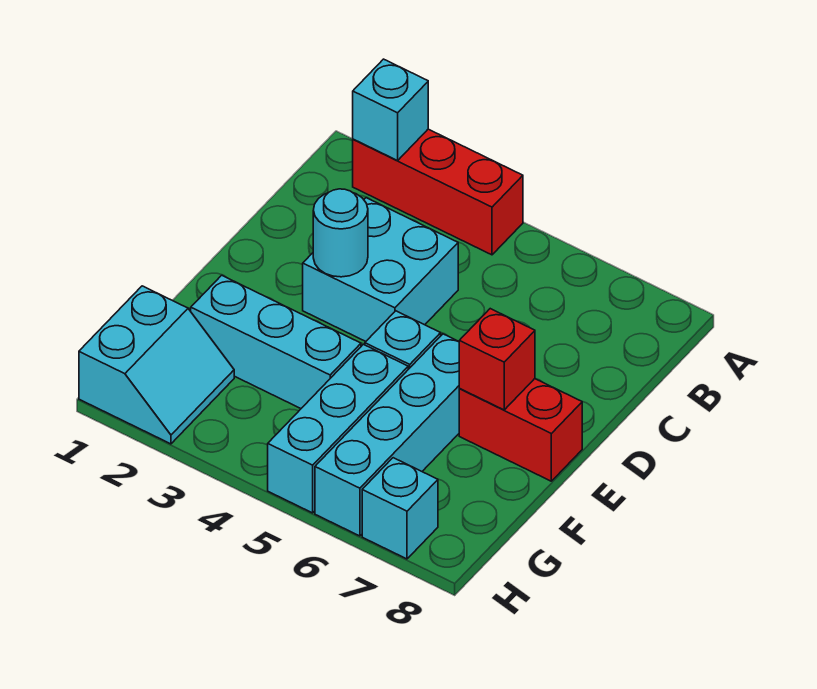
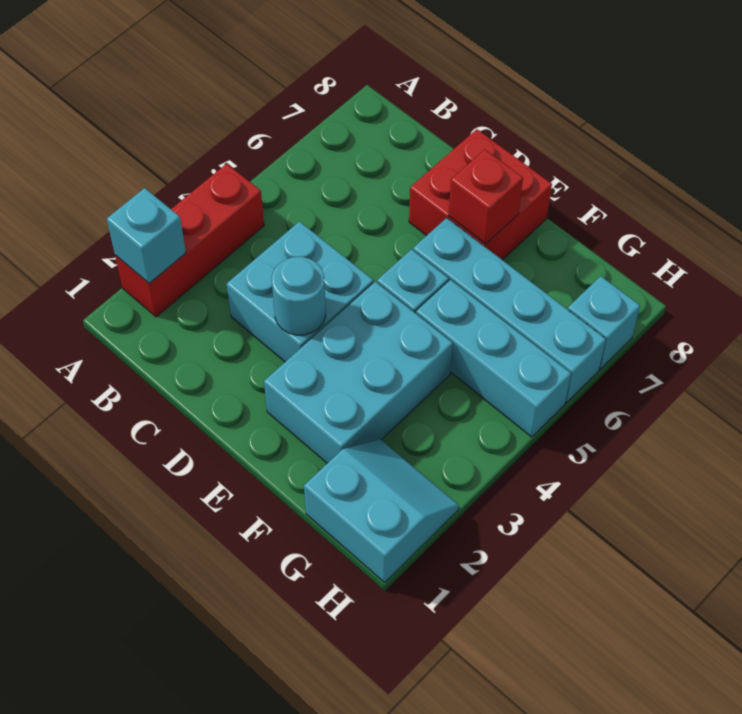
red 1x2 brick [459,379,582,481] -> red 2x2 brick [409,129,552,260]
cyan 1x3 brick [191,275,361,408] -> cyan 2x3 brick [264,282,453,463]

